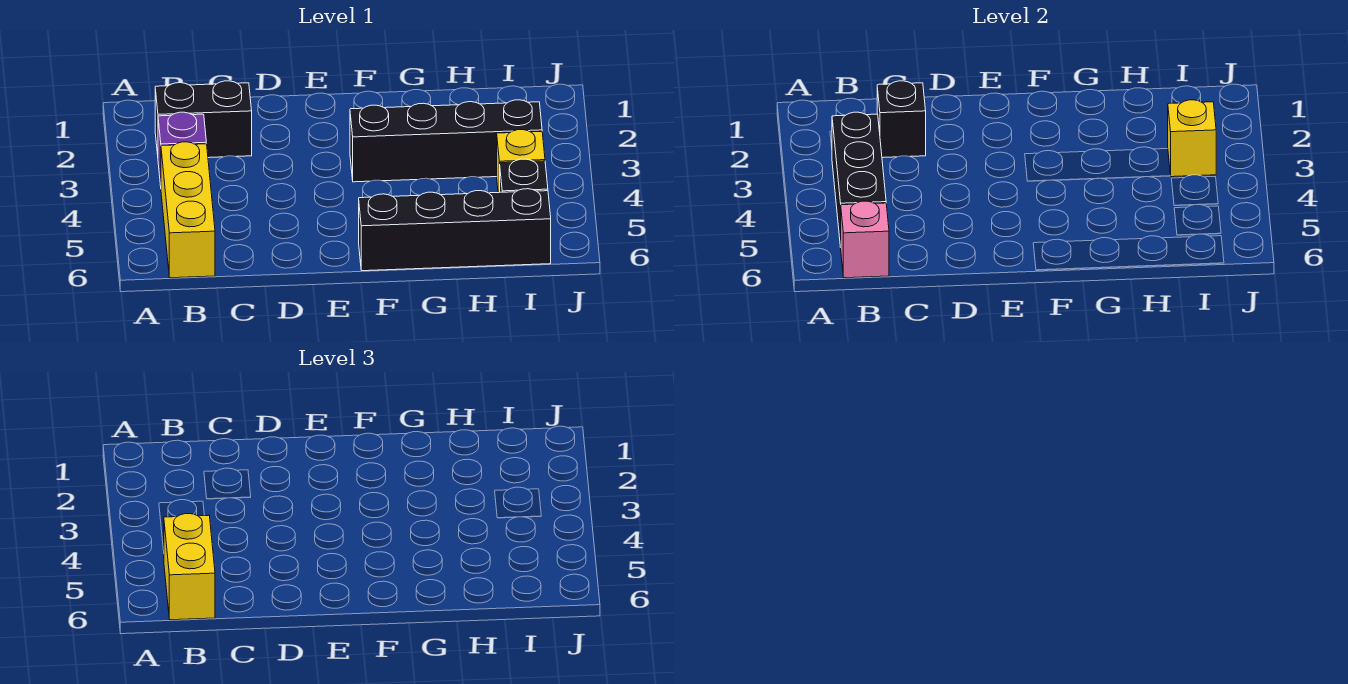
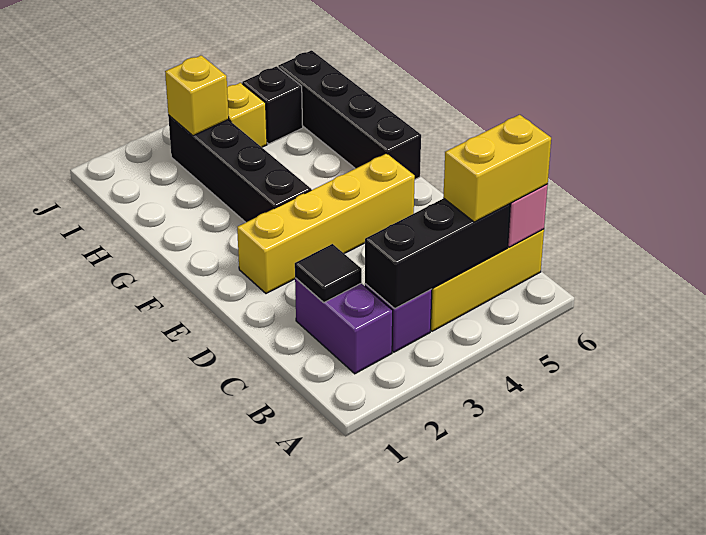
black 1x2 brick [155,81,252,158] -> purple 1x2 brick [295,278,393,374]
black 1x1 brick [877,81,926,158] -> black 1x1 tile [295,244,362,303]
none -> yellow 1x4 brick [237,153,415,293]

